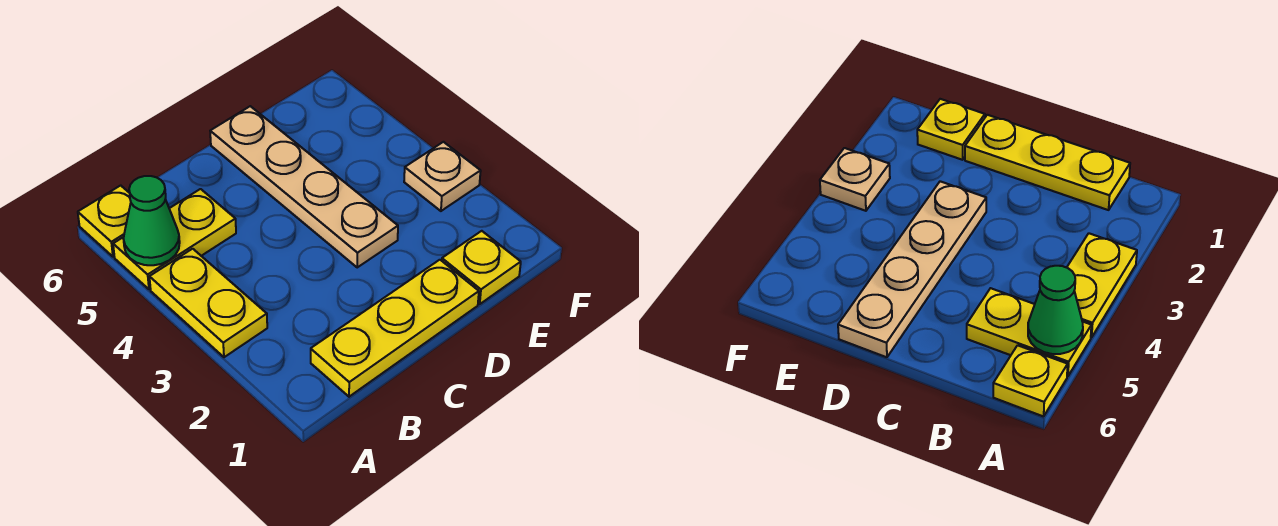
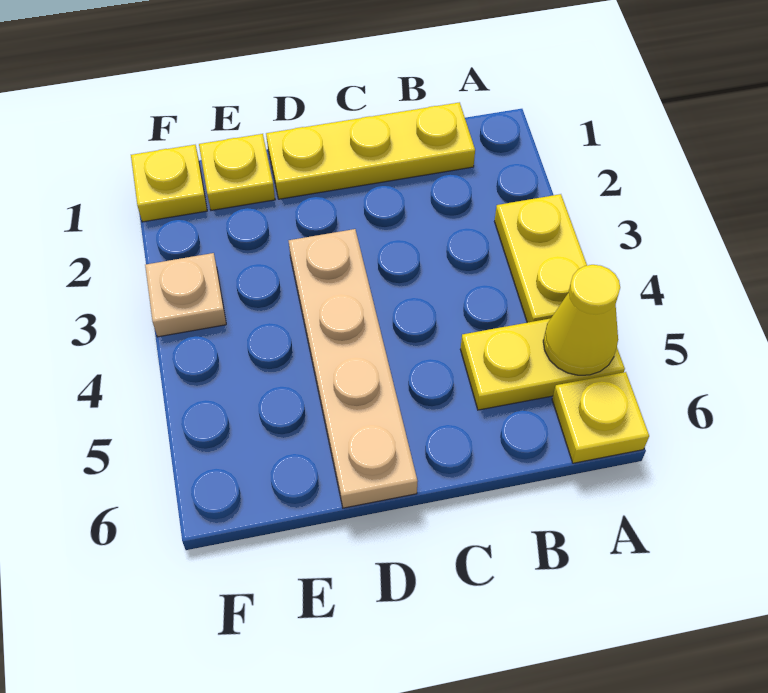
green 1x1 cone [124,176,180,265] -> yellow 1x1 cone [543,265,620,375]
none -> yellow 1x1 plate [131,145,207,222]

